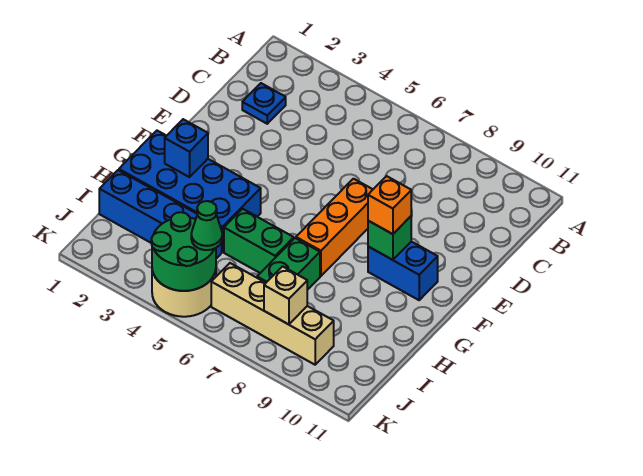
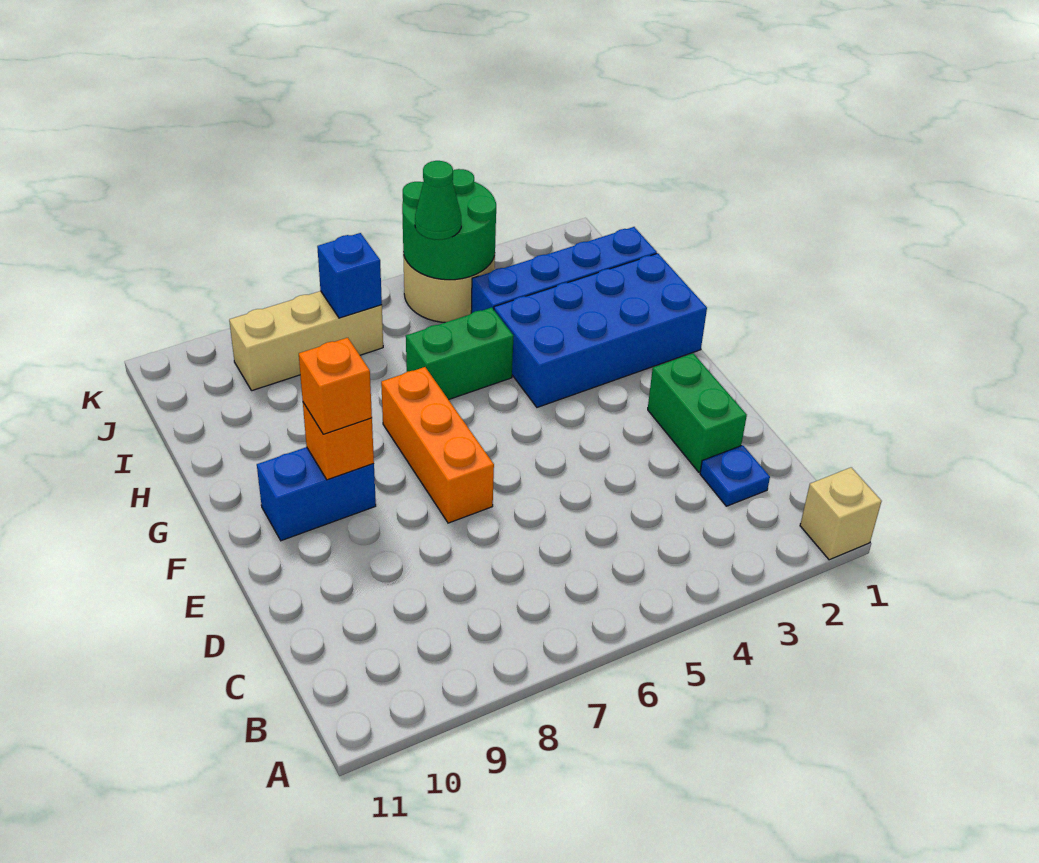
green 1x1 brick [368,216,411,260] -> orange 1x1 brick [303,403,374,480]
blue 1x1 brick [165,119,208,177] -> blue 1x1 brick moved to [317,233,382,318]
green 1x2 brick [257,238,320,290] -> green 1x2 brick moved to [648,353,747,472]
tan 1x4 brick [211,263,334,365] -> tan 1x3 brick [229,291,383,391]
tan 1x1 brick [264,266,307,324] -> tan 1x1 brick moved to [800,467,882,560]

